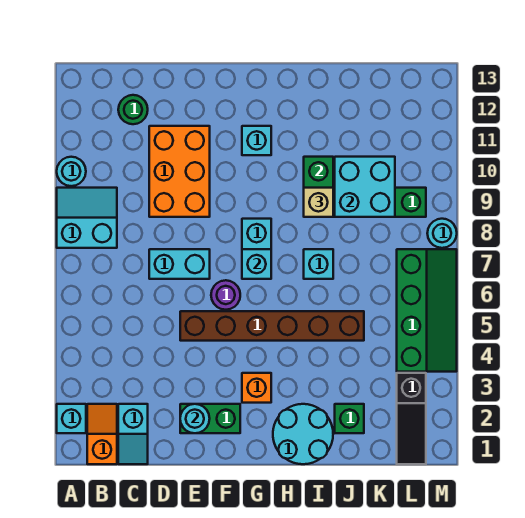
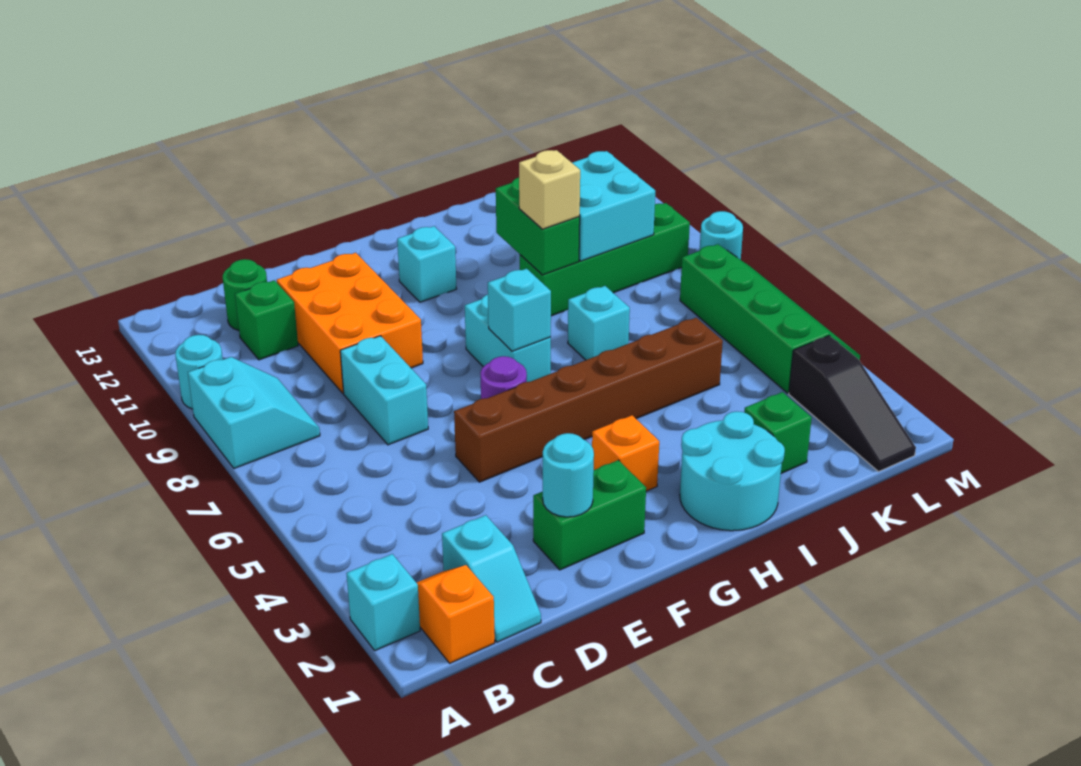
cyan 2x2 slope [57,188,117,248] -> cyan 2x2 slope turned to [188,357,320,468]
none -> green 1x1 brick [235,280,298,360]
cyan 1x2 brick [149,249,210,279] -> cyan 1x2 brick turned to [340,336,428,445]

